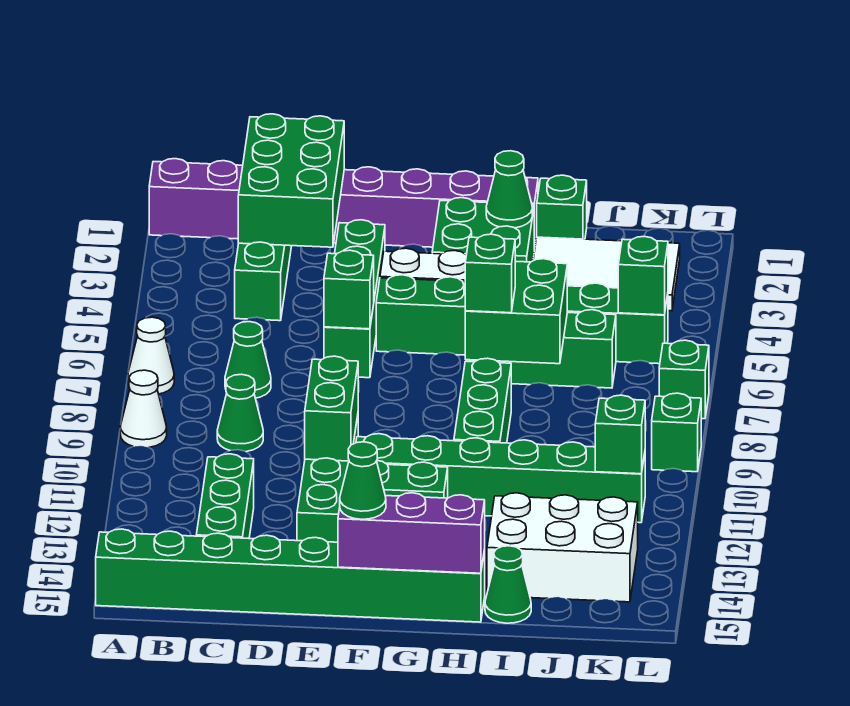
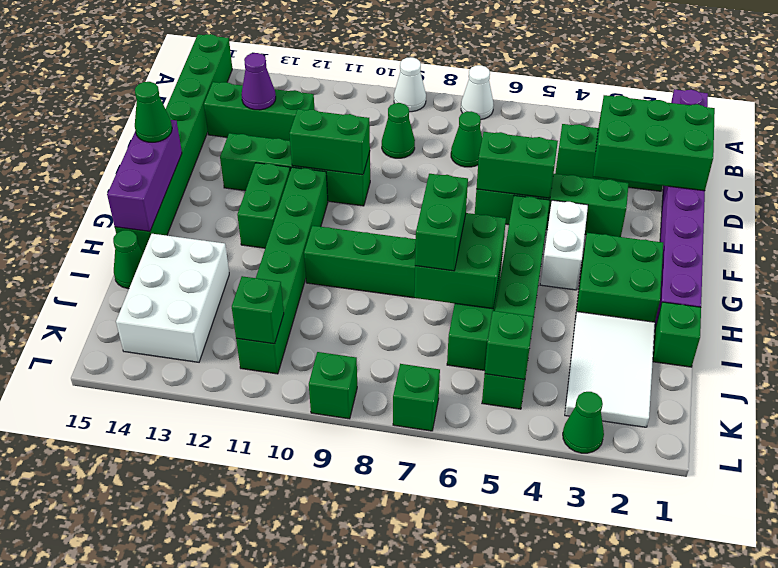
none -> purple 1x1 cone [241,53,276,110]
green 1x1 brick [324,250,374,329] -> green 1x2 brick [476,132,558,198]
green 1x1 cone [486,151,532,228] -> green 1x1 cone moved to [563,392,604,453]
green 1x1 brick [465,234,515,313] -> green 1x2 brick [415,174,468,271]

